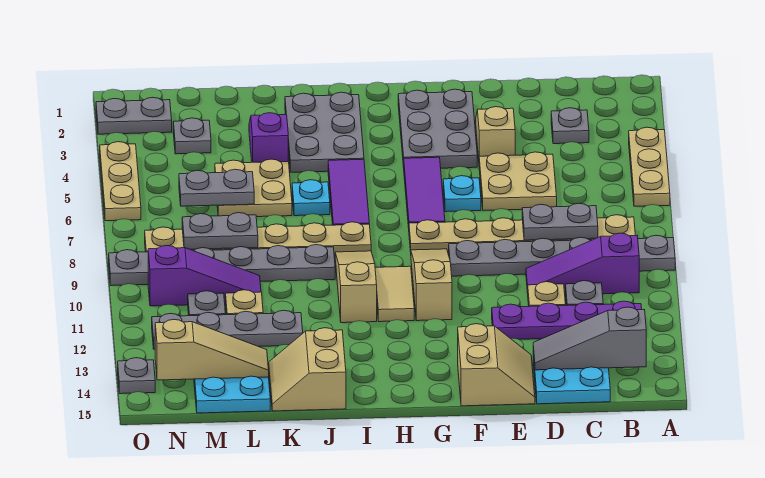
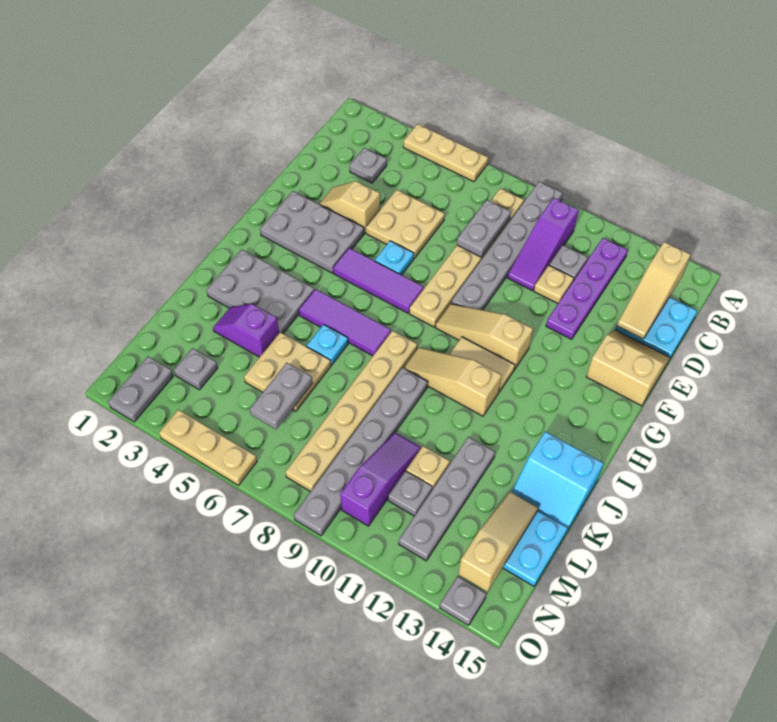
grey 1x3 slope [533,307,646,370] -> tan 1x3 slope [617,242,691,339]
tan 2x2 slope [269,328,346,411] -> cyan 2x2 slope [512,432,604,531]
grey 1x2 plate [182,213,258,249] -> none

